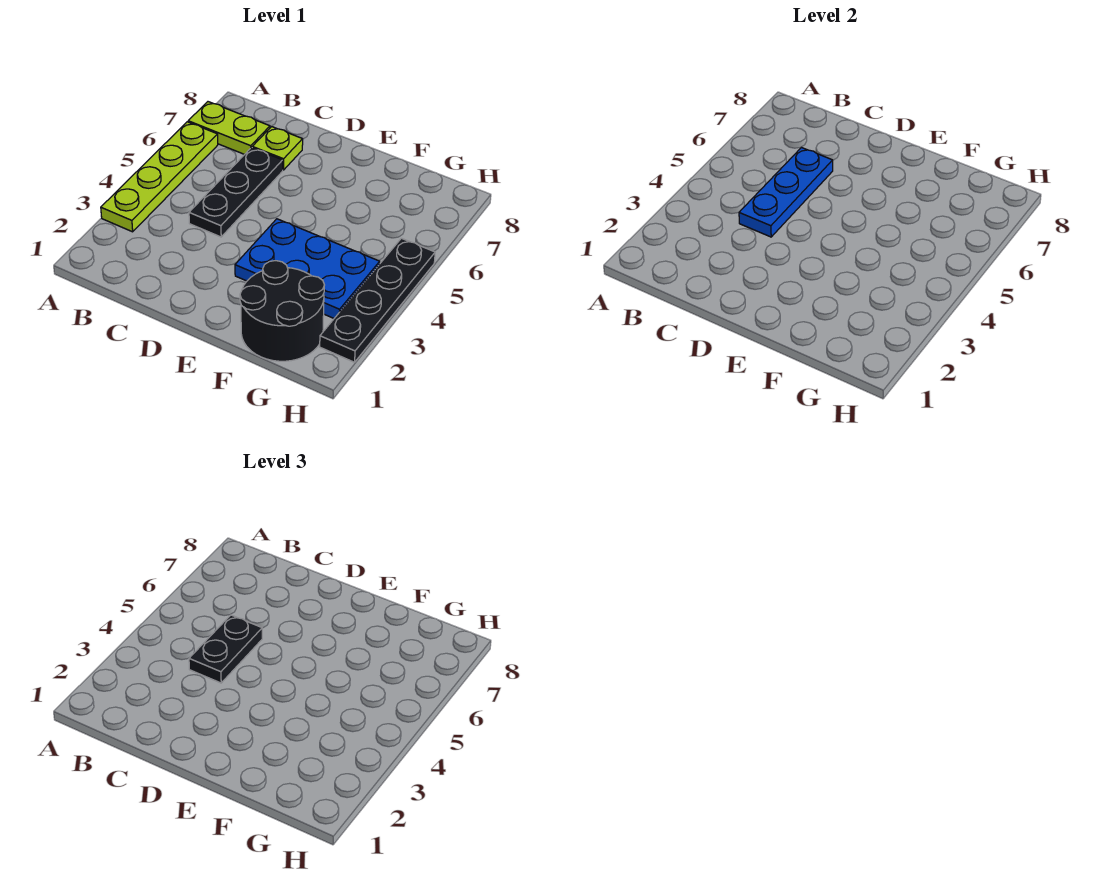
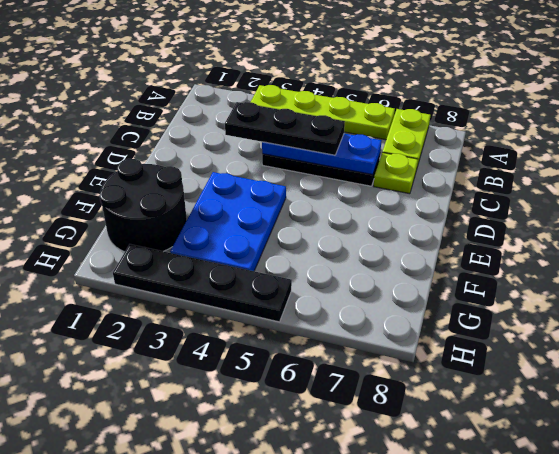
black 1x2 plate [189,615,262,683] -> black 1x3 plate [225,102,345,155]

